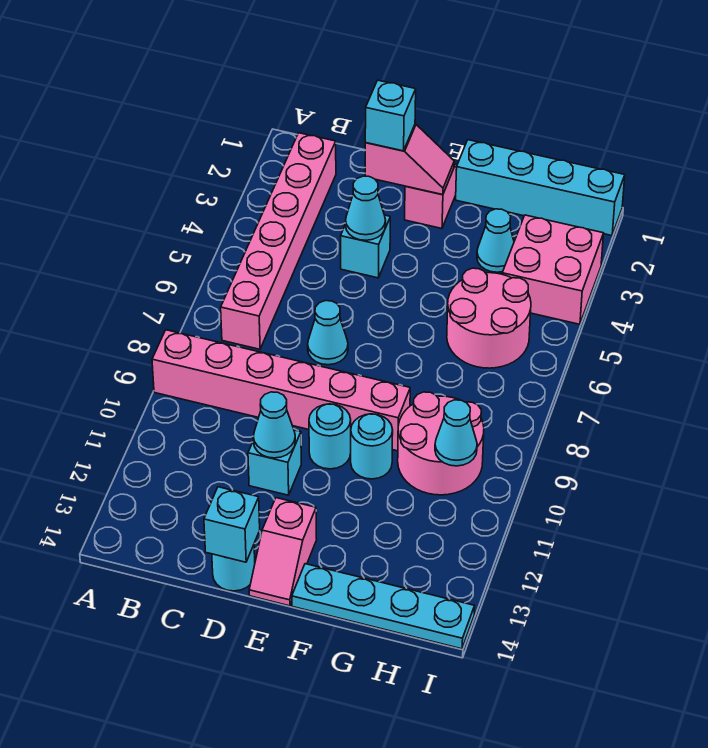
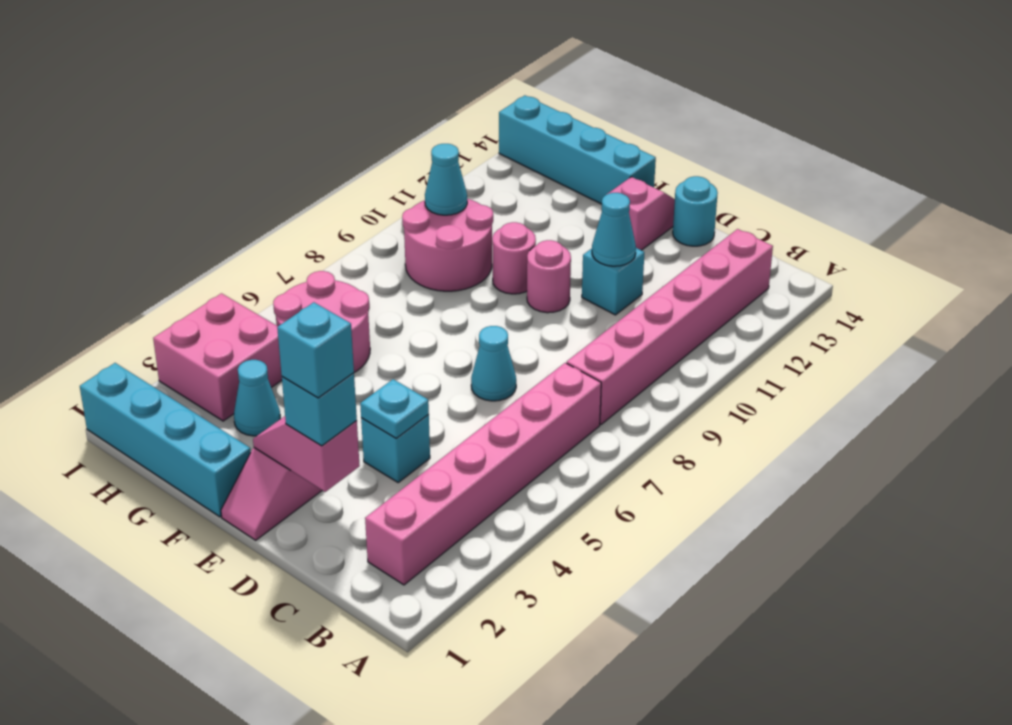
pink 1x6 brick [152,330,410,451] -> pink 1x6 brick turned to [567,229,773,424]
cyan 1x1 cone [346,176,386,240] -> cyan 1x1 plate [360,379,429,438]
cyan 1x1 brick [204,487,260,562] -> cyan 1x1 brick moved to [277,302,354,398]
cyan 1x1 round brick [309,404,351,469] -> pink 1x1 round brick [527,240,571,313]
cyan 1x1 round brick [351,414,393,479] -> pink 1x1 round brick [492,222,536,294]
cyan 1x4 plate [292,564,475,649] -> cyan 1x4 brick [499,95,656,204]

